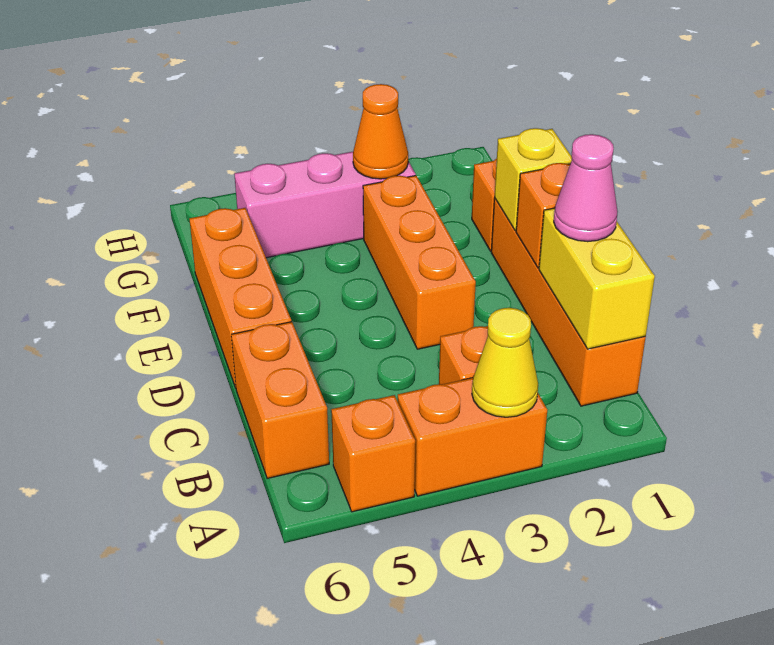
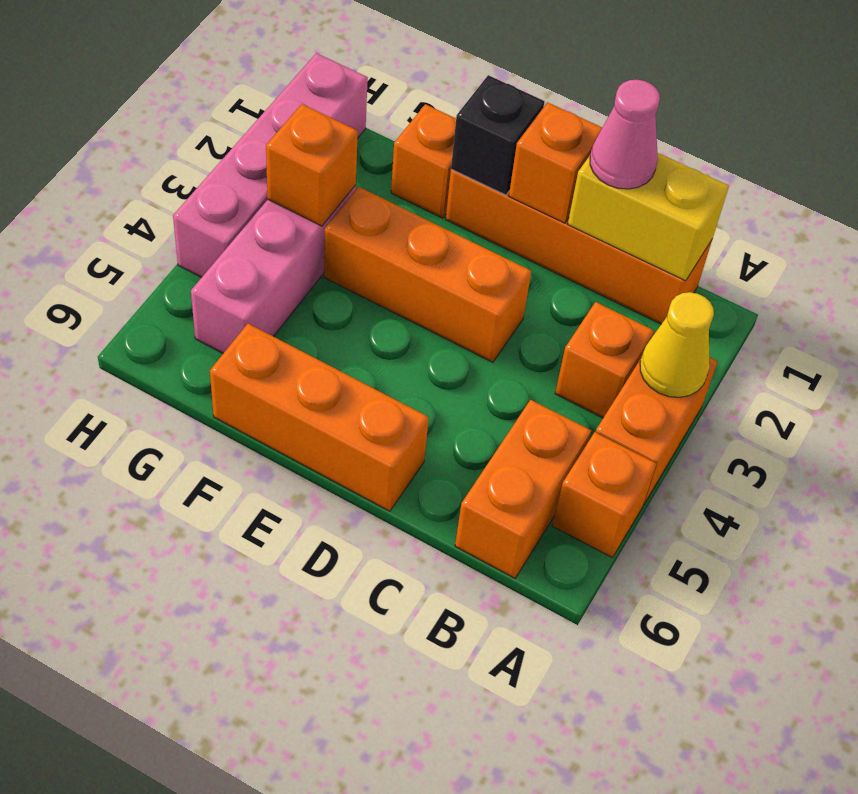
orange 1x2 brick [231,322,329,479] -> orange 1x2 brick turned to [455,400,591,578]
yellow 1x1 brick [495,128,572,231] -> black 1x1 brick [451,75,544,195]
orange 1x1 cone [353,84,408,179] -> orange 1x1 brick [266,104,358,226]
none -> pink 1x4 brick [173,53,368,277]

